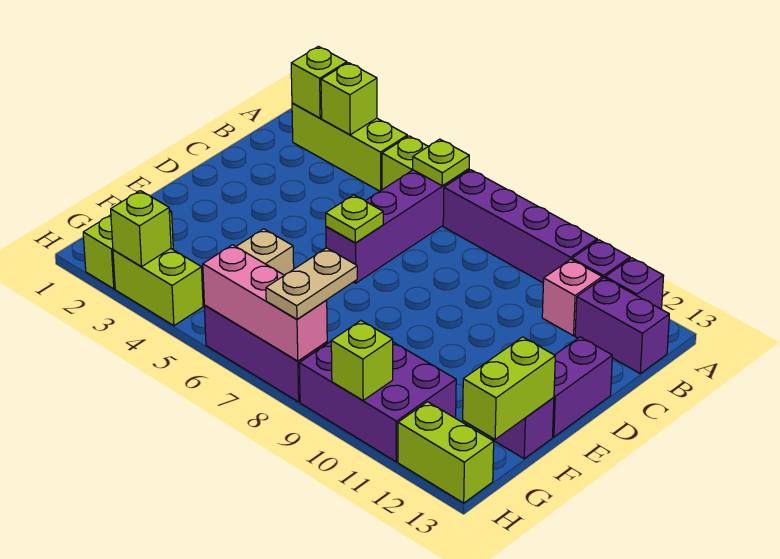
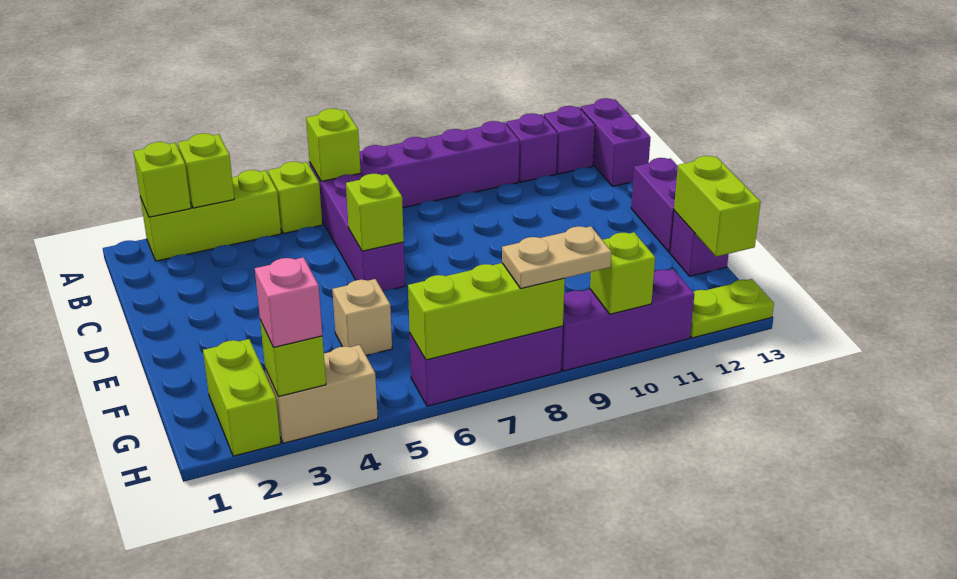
lime 1x1 plate [413,139,469,186] -> lime 1x1 brick [306,109,361,181]
pink 1x1 brick [542,259,602,336] -> pink 1x1 brick moved to [255,257,322,348]
purple 1x2 brick [575,278,669,373] -> purple 1x2 brick turned to [581,98,651,186]
lime 1x1 plate [326,195,383,243] -> lime 1x1 brick [346,174,404,251]
tan 1x2 plate [266,248,357,319] -> tan 1x2 plate turned to [502,226,611,289]
purple 2x3 brick [299,342,456,462] -> purple 1x3 brick [561,269,694,371]
lime 1x2 brick [113,249,203,326] -> tan 1x2 brick [265,345,378,443]
pink 1x3 brick [203,245,327,361] -> lime 1x3 brick [408,263,565,360]
lime 1x2 brick [398,402,494,503] -> lime 1x2 plate [690,279,774,338]

